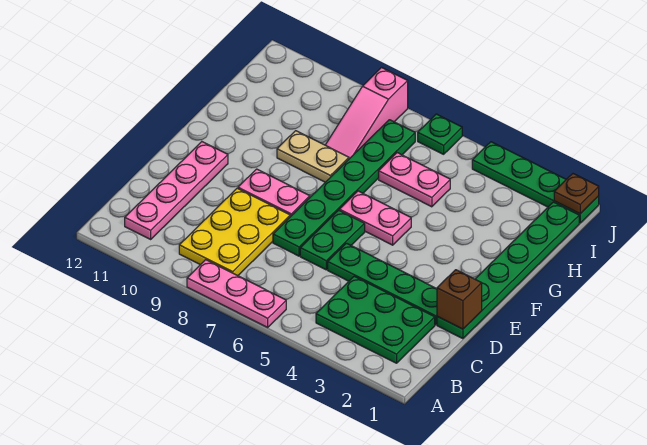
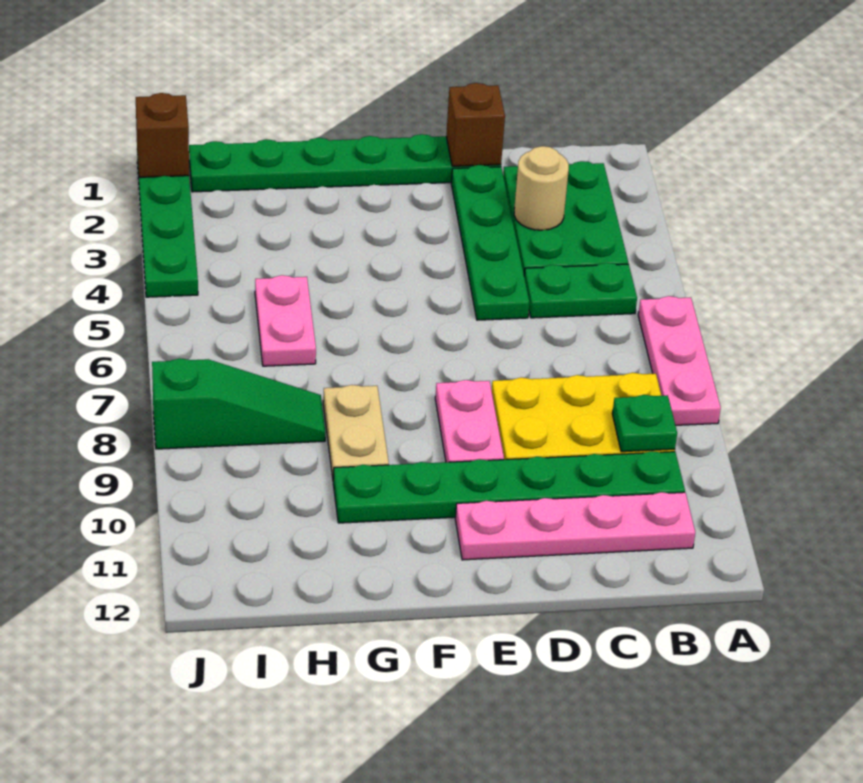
none -> tan 1x1 round brick [514,146,569,230]
green 1x2 plate [300,210,365,270] -> green 1x2 plate moved to [524,263,637,318]
green 1x6 plate [273,120,415,256] -> green 1x6 plate moved to [333,451,685,523]
pink 1x2 plate [339,191,411,245] -> none
pink 1x3 slope [326,68,408,159] -> green 1x3 slope [152,358,325,449]
brown 1x1 plate [554,174,599,214] -> brown 1x1 brick [136,93,189,177]
green 1x1 plate [418,114,462,154] -> green 1x1 plate moved to [612,395,677,452]

